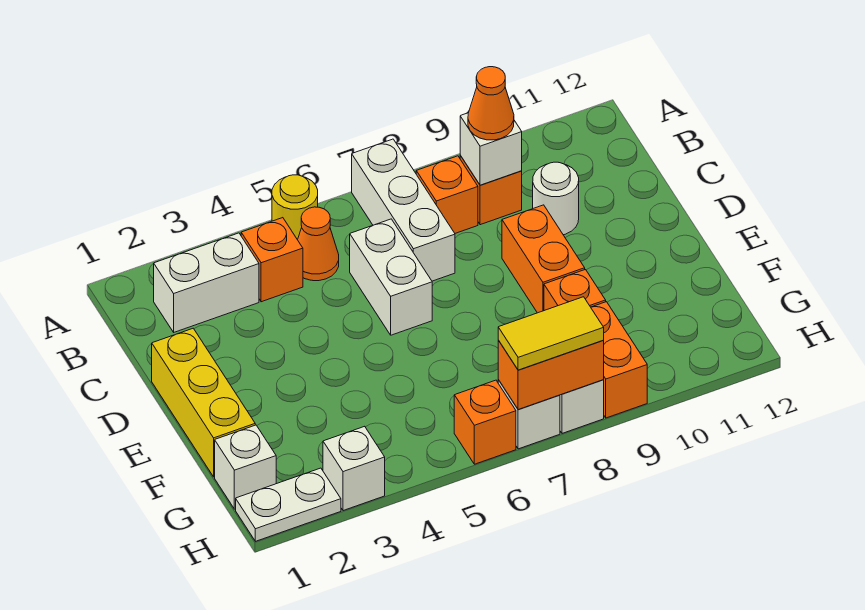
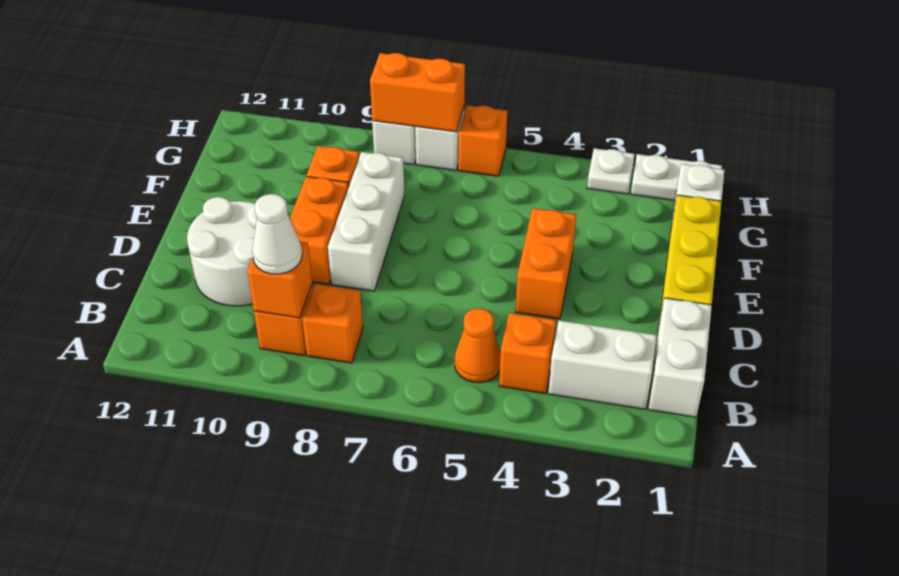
yellow 1x1 round brick [272,175,318,240] -> none
white 1x3 brick [352,139,455,281] -> white 1x3 brick moved to [328,152,404,291]
white 1x1 brick [460,113,522,185] -> orange 1x1 brick [247,242,312,318]
orange 1x1 cone [468,67,514,140] -> white 1x1 cone [252,194,302,274]
white 1x2 brick [350,219,432,335] -> white 1x2 brick moved to [648,298,712,417]
white 1x1 round brick [533,162,579,235] -> white 2x2 round brick [187,197,257,306]
orange 1x2 brick [591,302,647,418] -> orange 1x2 brick moved to [515,208,576,319]
white 1x1 brick [323,426,385,511] -> white 1x1 plate [587,148,635,194]
yellow 1x2 tile [498,297,604,370] -> none

